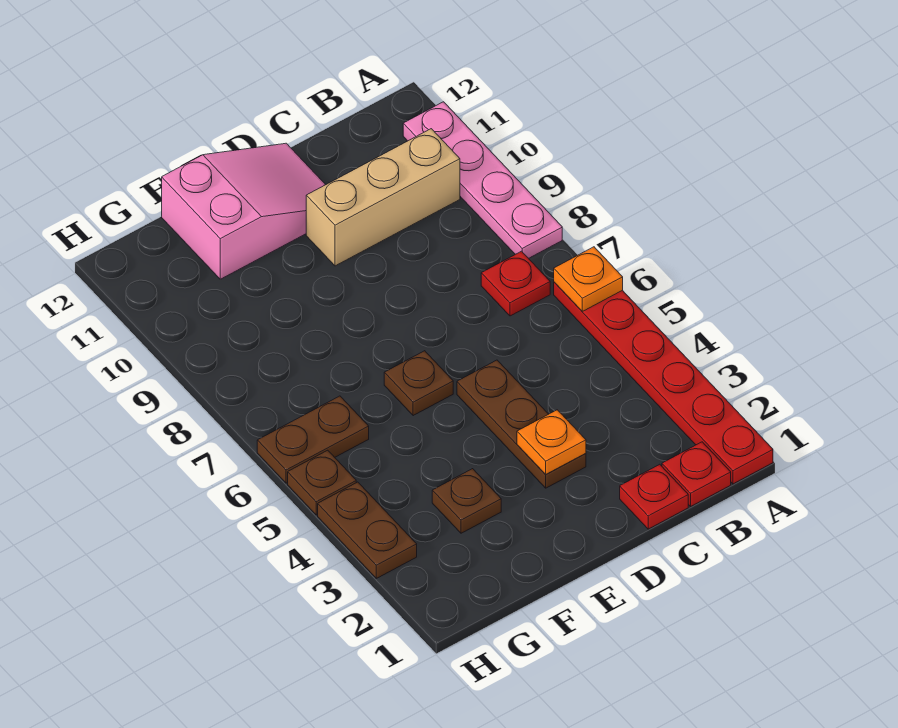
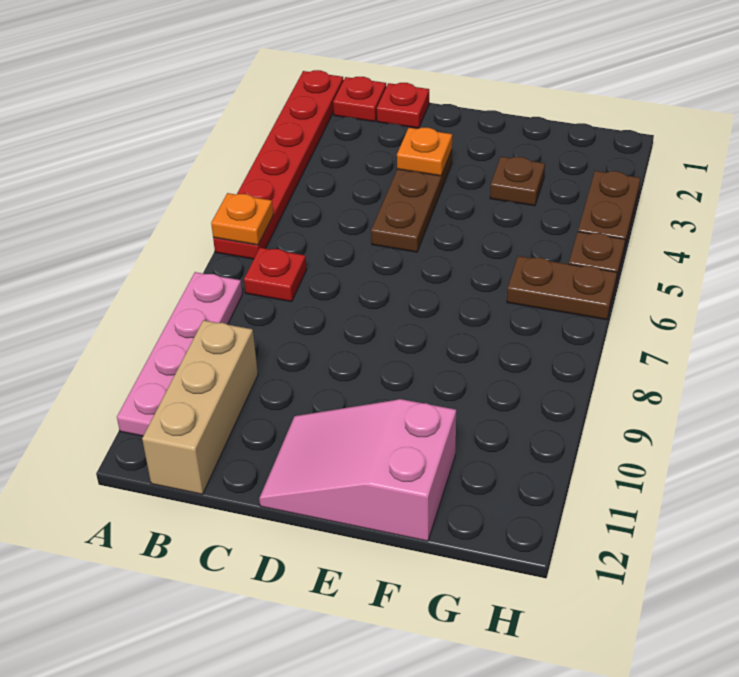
tan 1x3 brick [306,129,460,266] -> tan 1x3 brick turned to [142,320,258,494]
brown 1x1 plate [384,351,453,416] -> none

